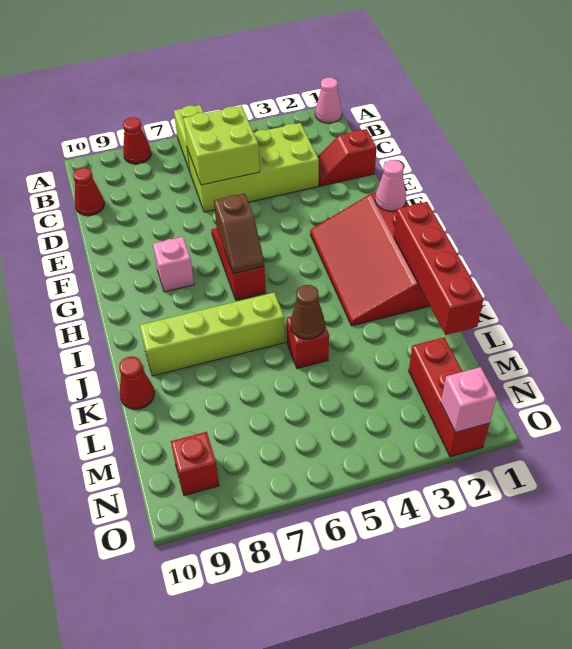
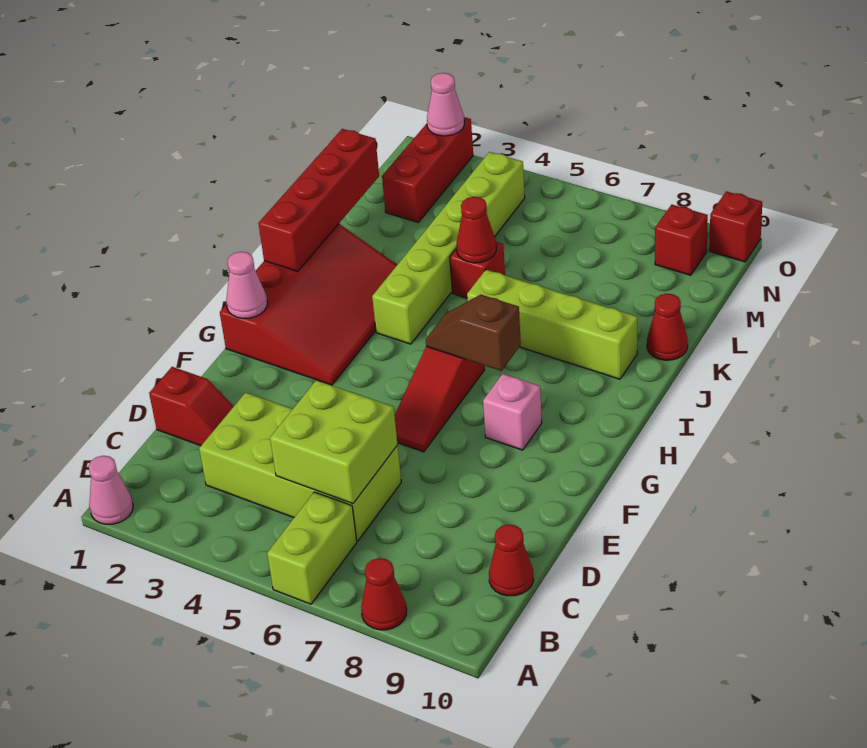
brown 1x2 slope [214,193,264,274] -> brown 1x2 slope turned to [426,295,521,371]
none -> lime 1x6 brick [372,152,525,344]
brown 1x1 cone [290,285,325,339] -> red 1x1 cone [456,197,496,263]
pink 1x1 brick [441,367,497,432] -> pink 1x1 cone [427,73,464,136]
none -> red 1x1 brick [709,191,762,262]

